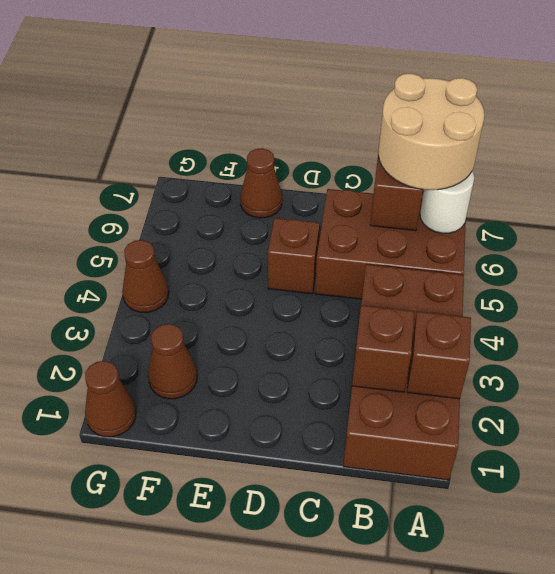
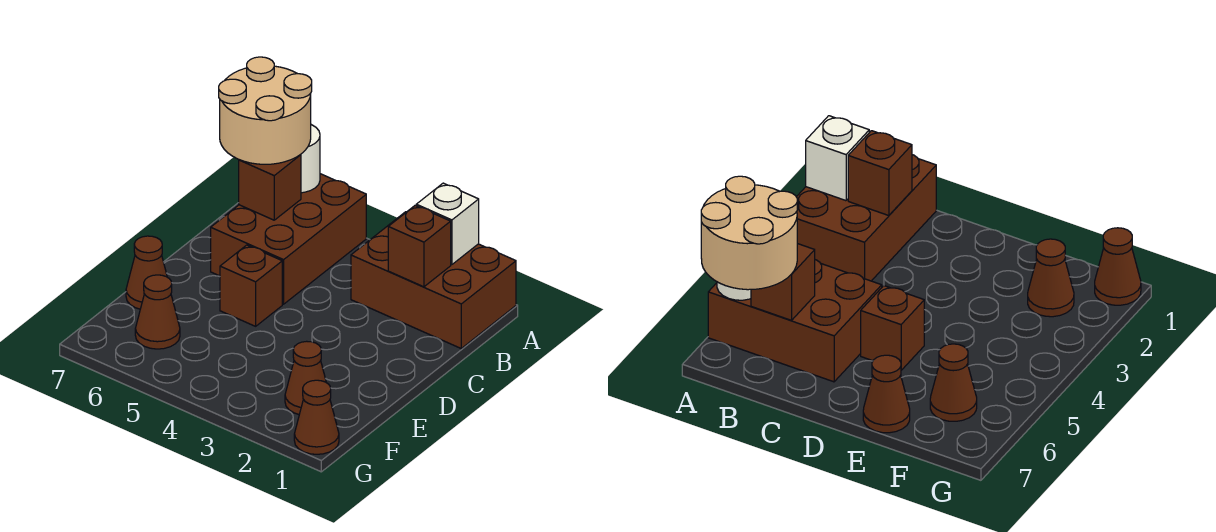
brown 2x4 brick [343,264,464,480] -> brown 2x3 brick [351,212,516,348]
brown 1x1 brick [407,311,471,399] -> white 1x1 brick [416,183,479,265]
brown 1x1 cone [122,240,169,312] -> brown 1x1 cone moved to [135,275,180,349]

